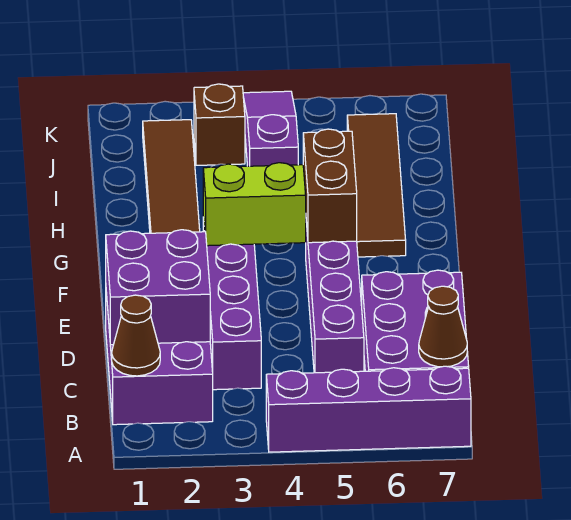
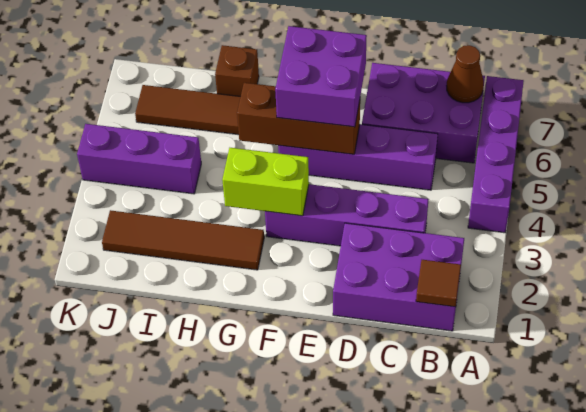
brown 1x1 cone [112,295,160,376] -> brown 1x1 tile [416,260,461,307]
purple 2x2 brick [106,230,210,345] -> purple 2x2 brick moved to [275,26,367,127]
lime 1x2 brick [203,163,306,246] -> lime 1x2 brick turned to [222,148,309,216]
brown 1x2 brick [303,129,357,243] -> brown 1x3 brick [237,83,360,154]
purple 1x3 slope [243,91,298,166] -> purple 1x3 brick [77,124,201,194]
brown 1x1 brick [194,84,245,165] -> brown 1x1 brick moved to [215,45,259,96]

